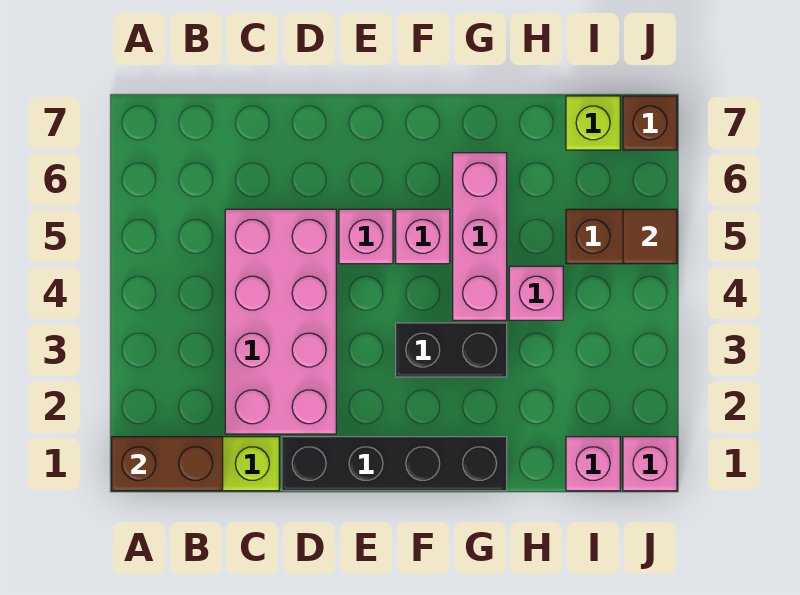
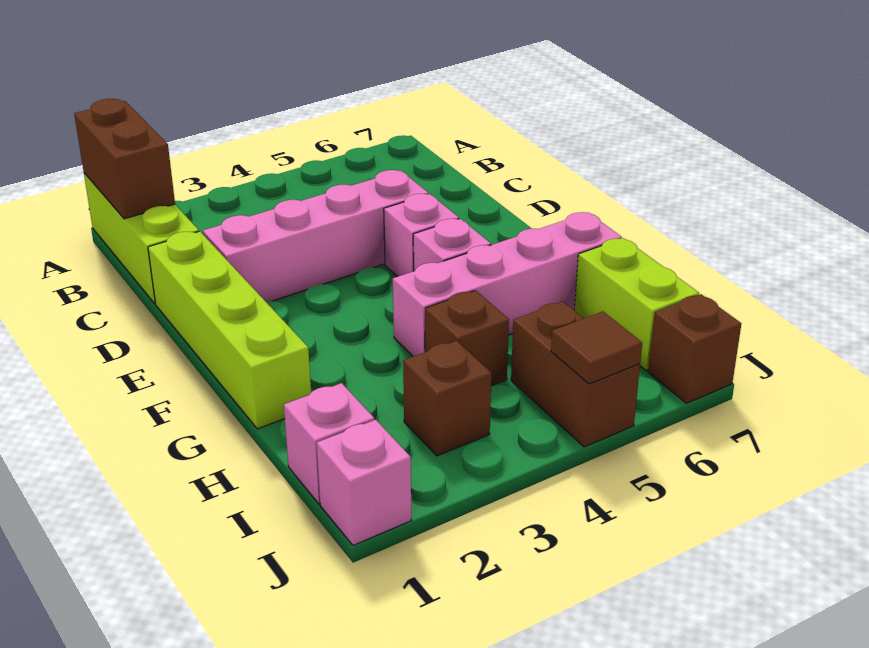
pink 2x4 brick [225,209,336,434] -> pink 1x4 brick [203,170,429,302]
black 1x4 brick [282,437,507,491] -> lime 1x4 brick [148,231,311,429]
black 1x2 brick [396,323,507,377] -> none
pink 1x3 brick [453,153,507,320] -> pink 1x4 brick [393,212,622,357]
pink 1x1 brick [509,266,563,320] -> brown 1x1 brick [425,290,509,386]
none -> brown 1x1 brick [403,341,491,456]
lime 1x1 brick [566,96,620,150] -> lime 1x2 brick [574,238,699,371]

